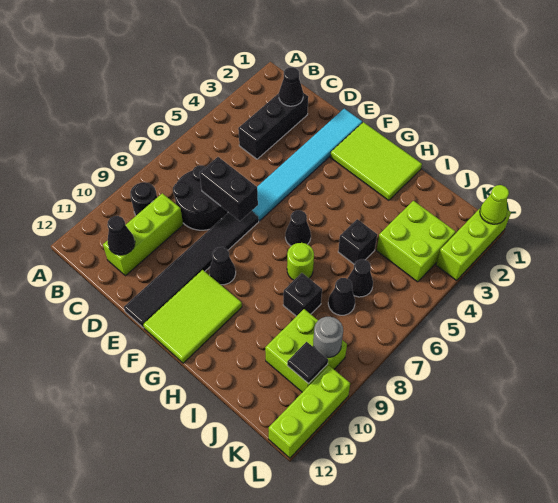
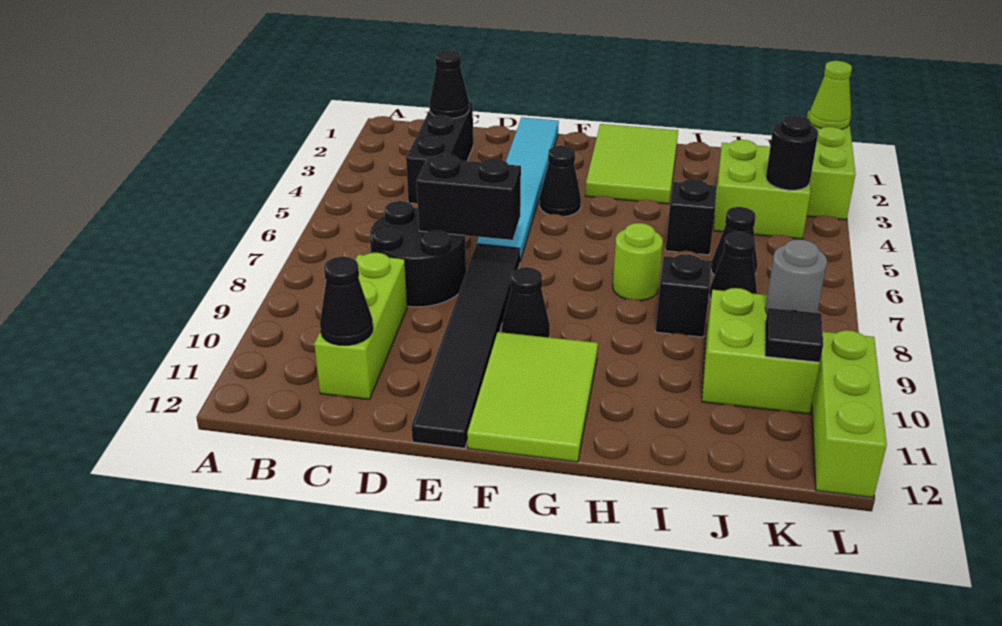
black 1x1 round brick [130,182,157,216] -> black 1x1 round brick moved to [766,115,818,190]
lime 2x3 tile [330,122,422,201] -> lime 2x3 tile turned to [585,124,678,204]
black 1x1 cone [285,210,311,246] -> black 1x1 cone moved to [540,146,581,216]

